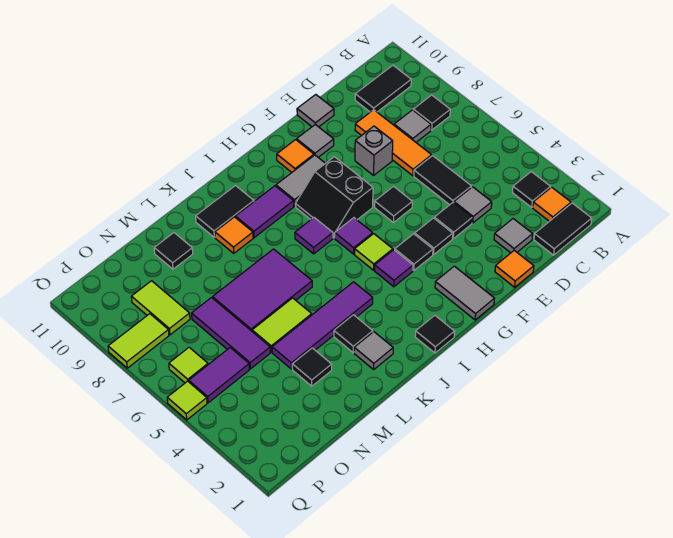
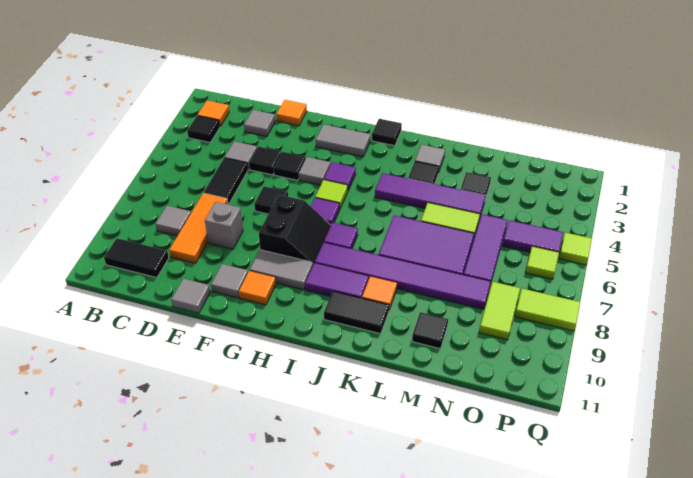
black 1x2 tile [534,203,592,255] -> none
black 1x1 tile [413,95,450,130] -> none
grey 1x2 tile [435,266,494,320] -> grey 1x2 tile turned to [316,124,371,157]
black 1x1 tile [395,234,433,270] -> grey 1x1 tile [299,157,331,185]
none -> purple 1x6 tile [315,242,491,309]

